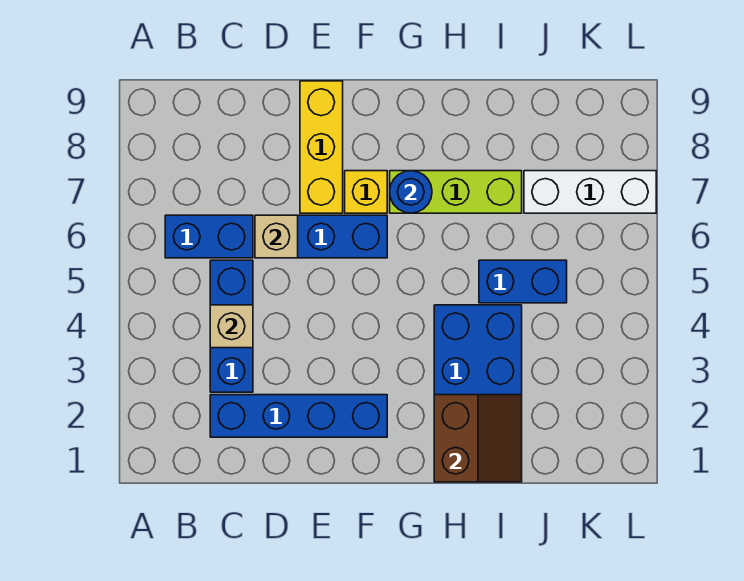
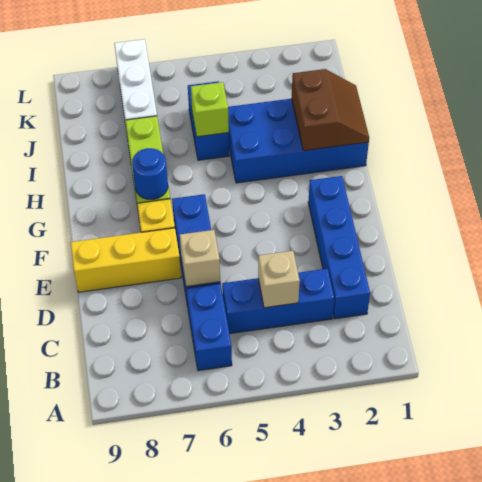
brown 2x2 slope [434,395,522,482] -> brown 2x2 slope turned to [292,69,369,151]
none -> lime 1x1 brick [191,82,229,137]

